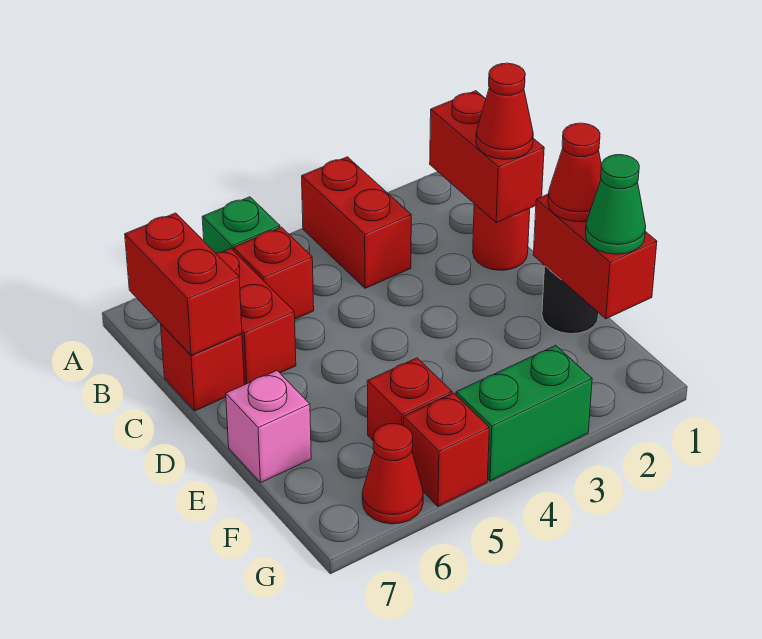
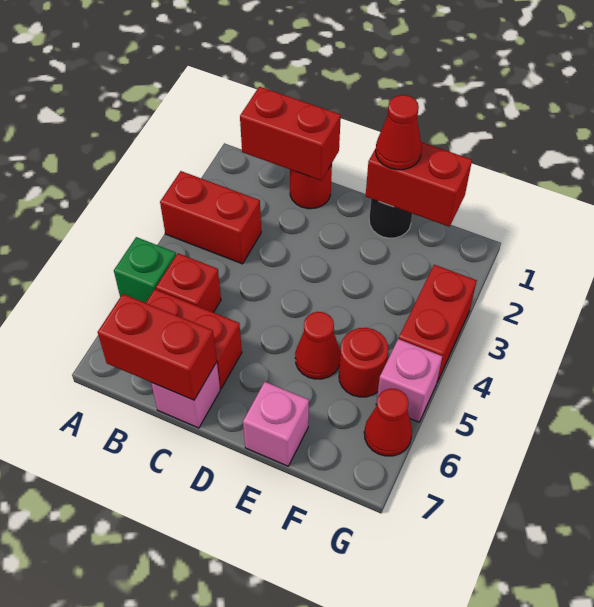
red 1x1 cone [476,63,533,159] -> red 1x1 cone moved to [295,312,340,379]
red 1x1 brick [161,324,244,411] -> pink 1x1 brick [151,362,220,428]
green 1x1 cone [585,155,646,254] -> none
red 1x1 brick [367,358,452,440] -> red 1x1 round brick [339,328,388,397]
green 1x2 brick [456,345,592,481] -> red 1x2 brick [399,265,477,382]
red 1x1 brick [404,393,489,506] -> pink 1x1 brick [376,339,442,422]

